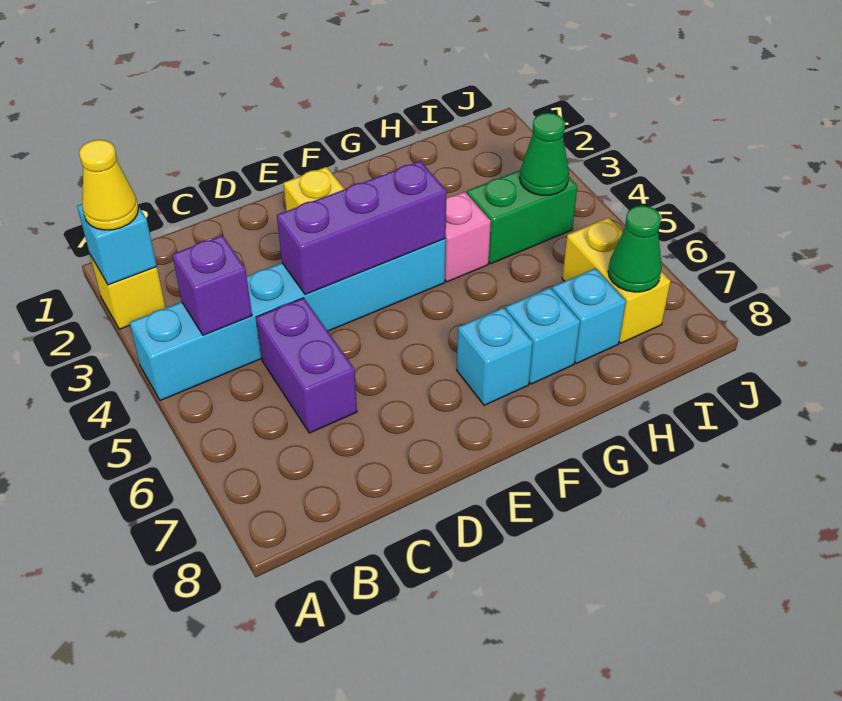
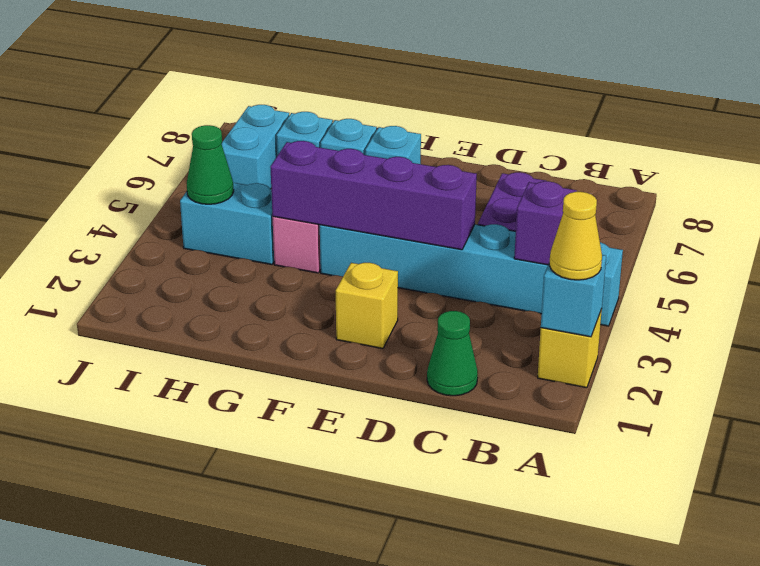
purple 1x3 brick [277,161,447,294] -> purple 1x4 brick [270,141,477,250]
green 1x2 brick [467,170,578,264] -> cyan 1x2 brick [180,183,274,265]
yellow 1x2 brick [562,218,671,343] -> cyan 1x2 brick [222,105,289,189]
green 1x1 cone [608,206,662,292] -> green 1x1 cone moved to [427,311,478,396]

